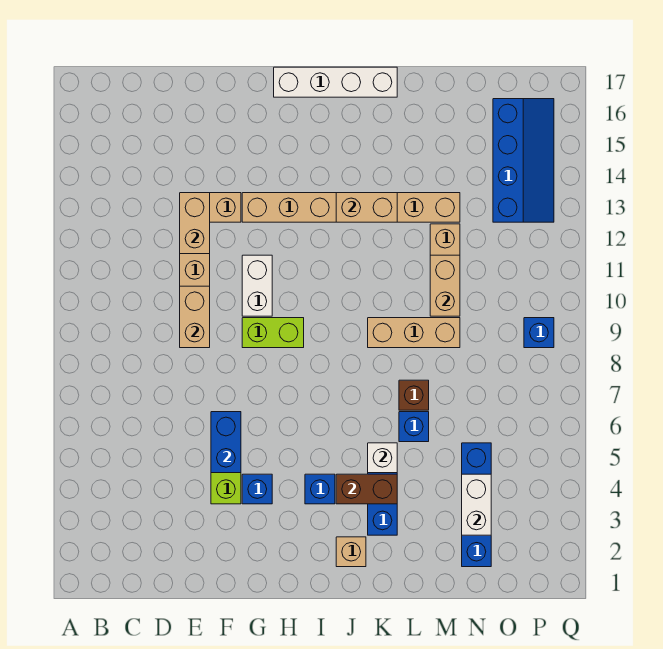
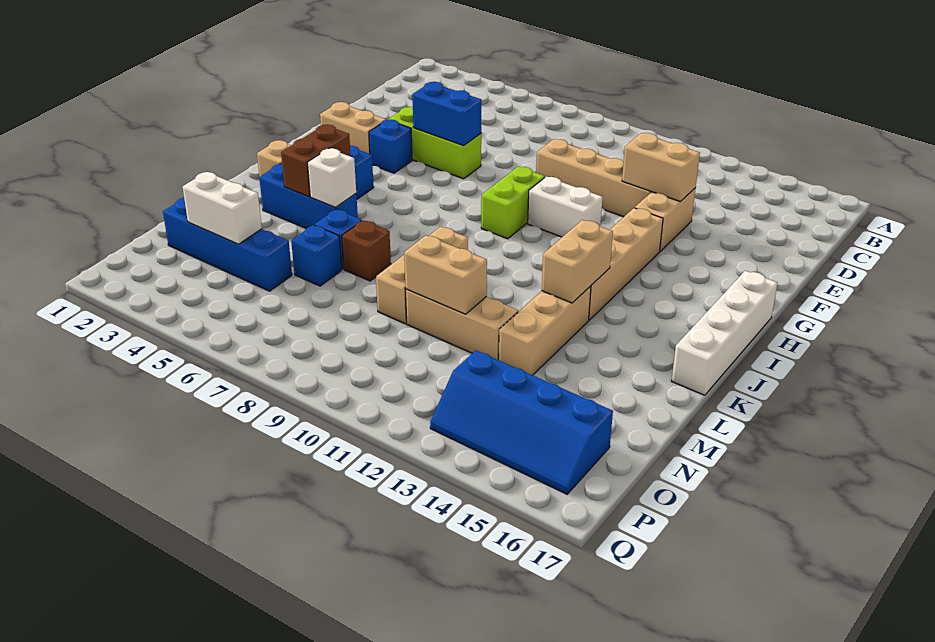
tan 1x2 brick [180,286,210,348] -> tan 1x2 brick moved to [320,102,386,154]
blue 1x1 brick [524,318,554,348] -> blue 1x1 brick moved to [291,225,342,286]

